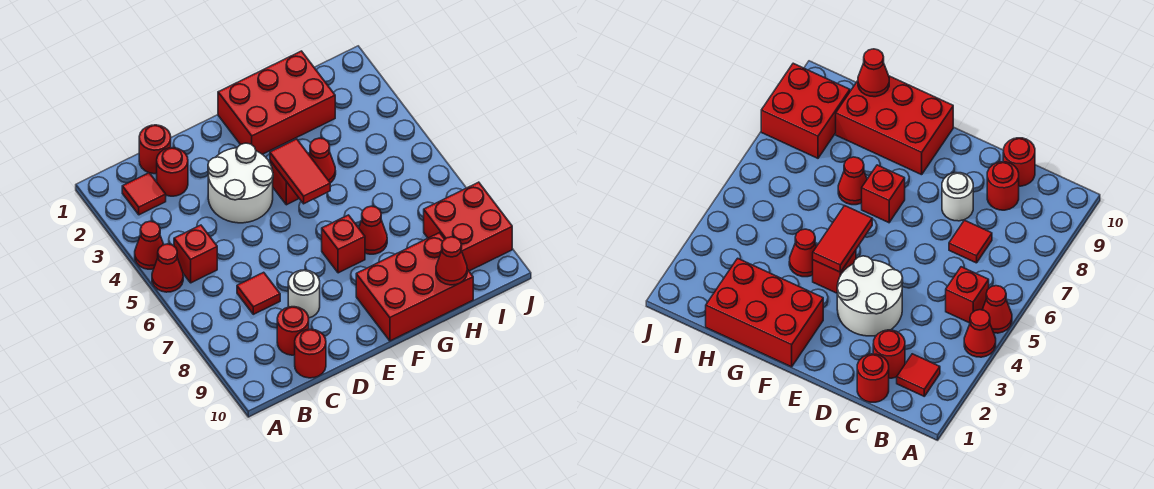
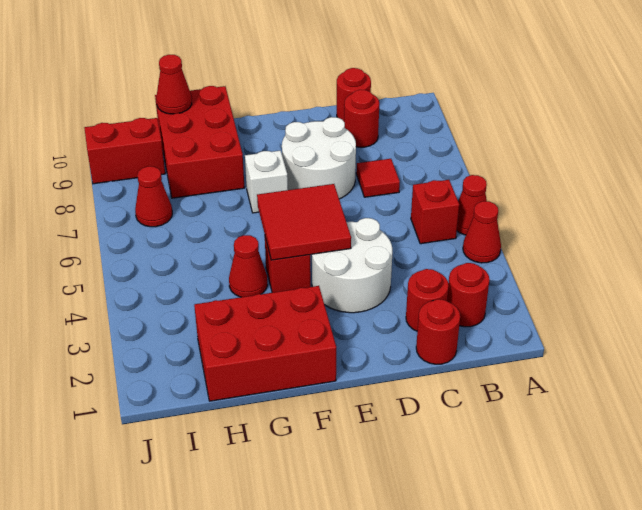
red 1x1 tile [122,173,166,215] -> red 1x1 round brick [447,263,490,327]
white 1x1 round brick [288,270,320,318] -> white 2x2 round brick [282,117,356,199]
red 1x2 tile [270,139,330,204] -> red 2x2 tile [257,184,351,260]
red 1x1 brick [322,215,365,273] -> white 1x1 brick [245,151,288,213]
red 2x3 brick [356,233,473,341] -> red 2x3 brick turned to [155,86,245,198]
red 1x1 cone [359,206,387,254] -> red 1x1 cone moved to [135,166,172,227]
red 2x2 brick [424,182,512,271] -> red 1x2 brick [84,118,165,184]

